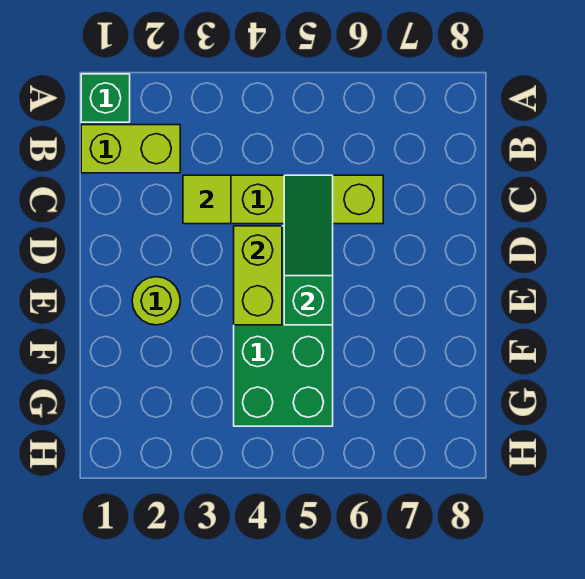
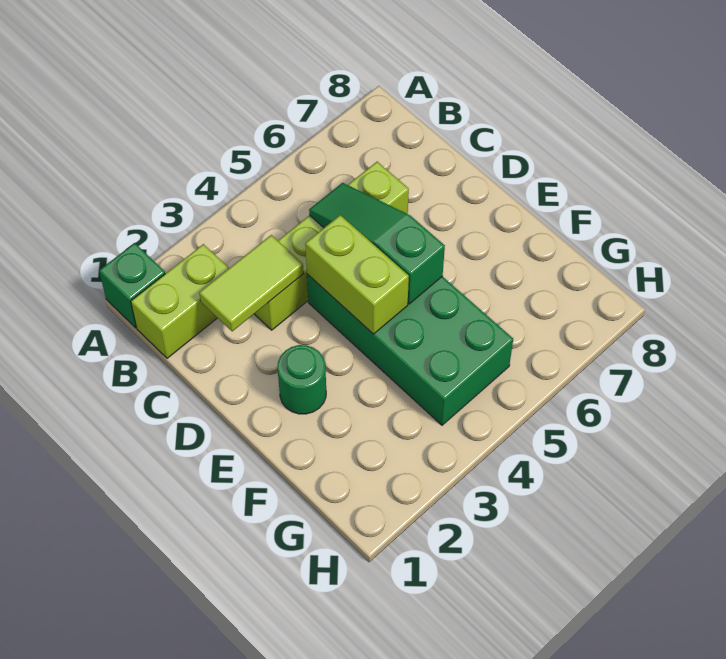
lime 1x1 tile [183,175,231,224] -> lime 1x2 tile [199,235,304,331]
lime 1x1 round brick [132,277,180,325] -> green 1x1 round brick [278,345,326,414]

